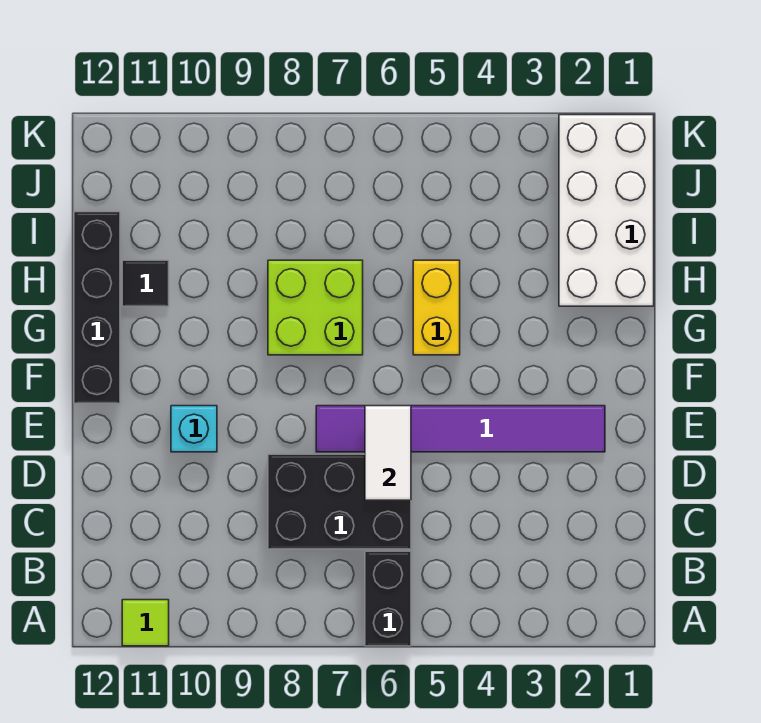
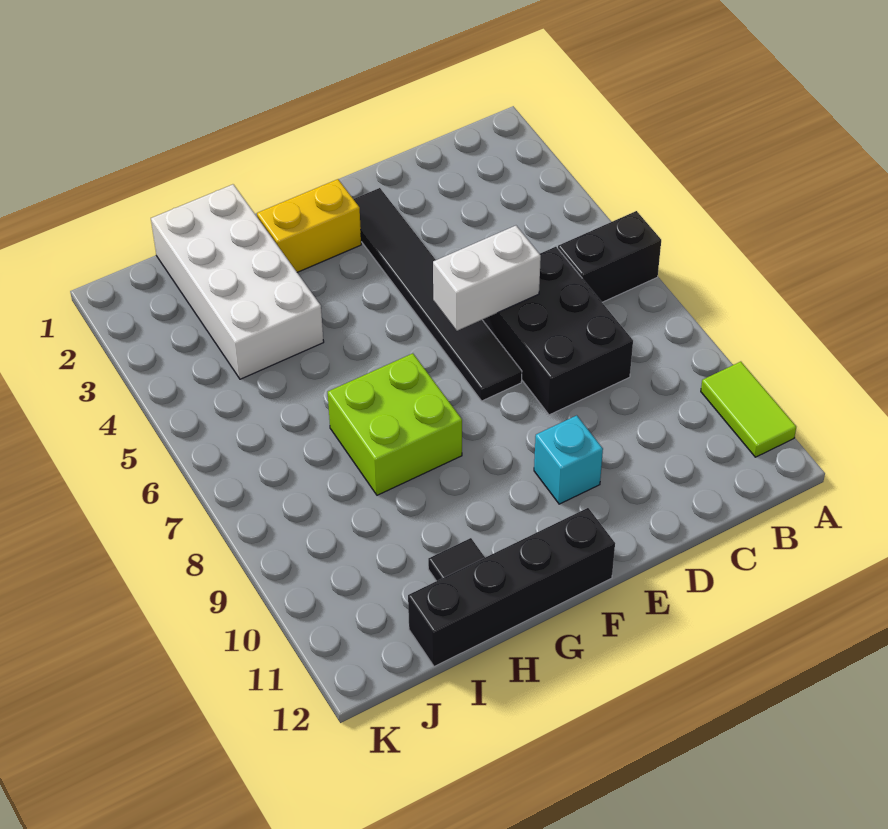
lime 1x1 tile [122,600,169,646] -> lime 1x2 tile [701,362,796,457]
white 1x2 tile [365,406,411,500] -> white 1x2 brick [433,226,541,331]
purple 1x6 tile [316,406,605,452] -> black 1x6 tile [354,188,522,401]
yellow 1x2 brick [413,260,460,355] -> yellow 1x2 brick moved to [257,179,361,272]
white 2x4 brick [559,115,654,306] -> white 2x4 brick turned to [151,184,324,379]

